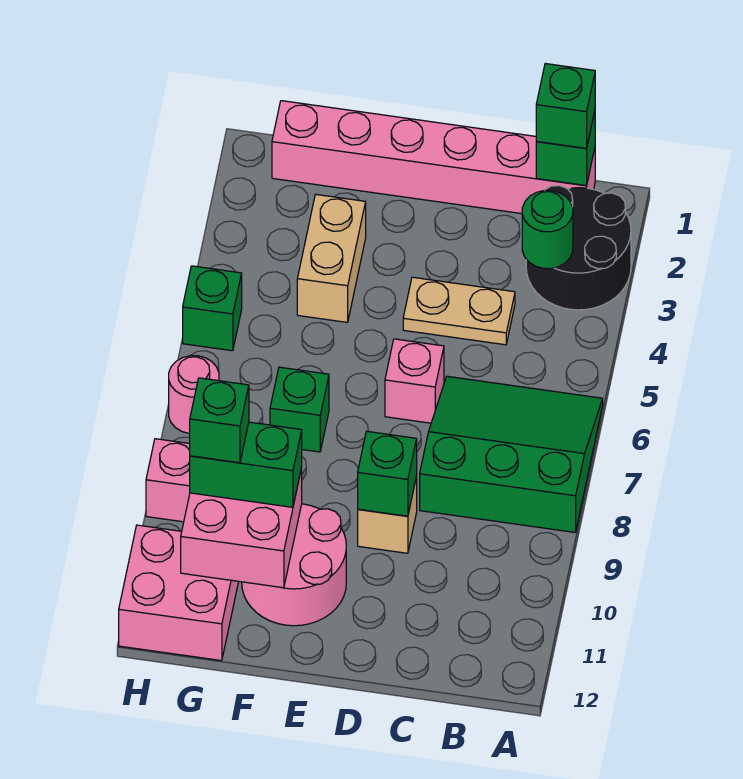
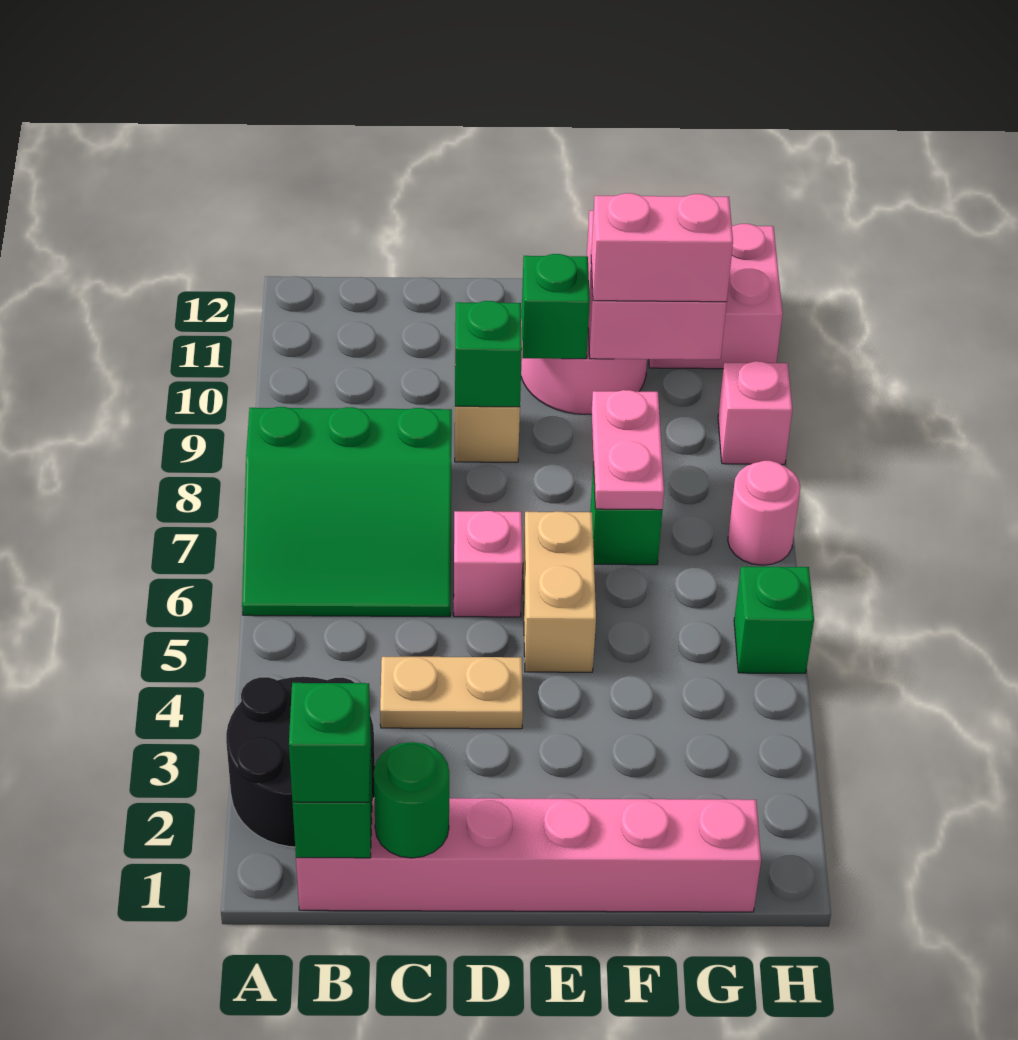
green 1x1 round brick [522,190,573,269] -> green 1x1 round brick moved to [374,742,449,858]
tan 1x2 brick [297,194,366,322] -> tan 1x2 brick moved to [523,511,596,672]
none -> pink 1x2 plate [592,390,664,510]
green 1x2 brick [190,422,302,507] -> pink 1x2 brick [591,193,733,302]
green 1x1 brick [190,378,249,463] -> green 1x1 brick moved to [521,254,590,359]

